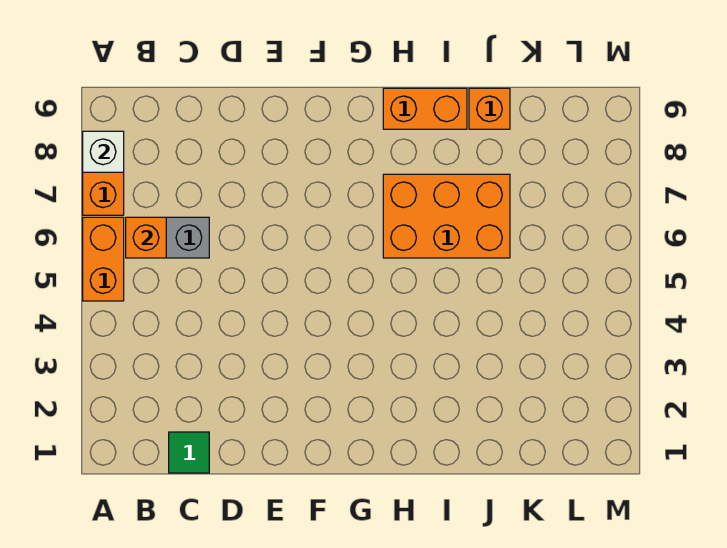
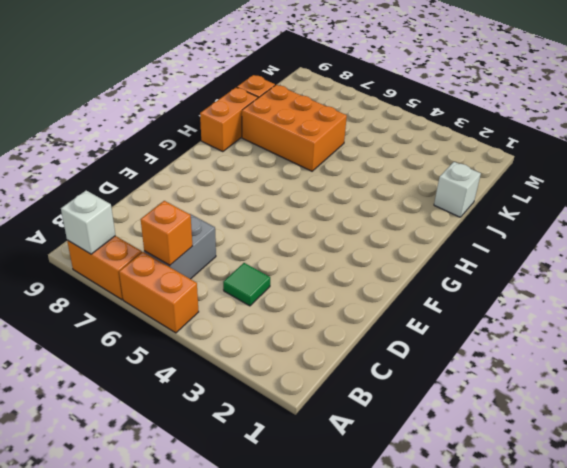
green 1x1 tile [169,432,209,473] -> green 1x1 tile moved to [223,263,270,306]
orange 2x3 brick [383,174,510,258] -> orange 2x3 brick turned to [242,85,347,171]
none -> white 1x1 brick [434,162,481,217]

